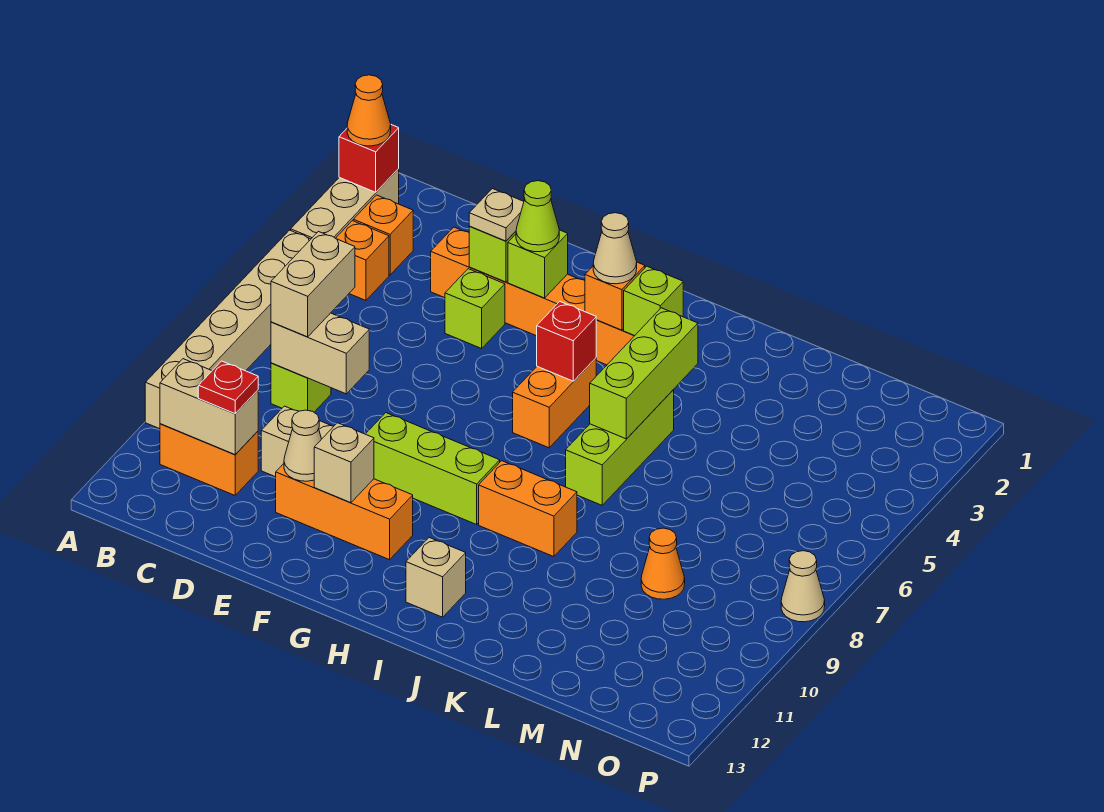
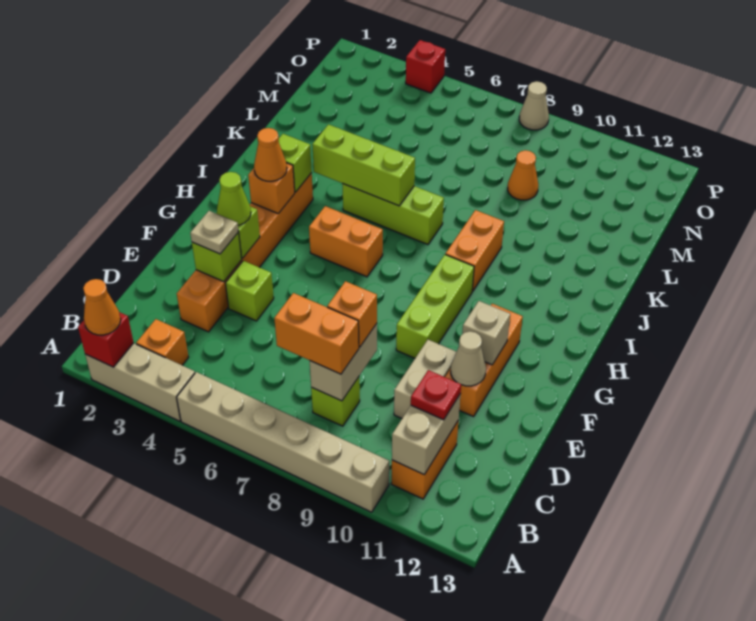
orange 1x1 brick [336,221,389,300] -> orange 1x1 brick moved to [327,281,377,347]
tan 1x2 brick [271,231,355,337] -> orange 1x2 brick [274,293,359,374]
tan 1x1 cone [593,213,637,284] -> orange 1x1 cone [254,128,287,181]
red 1x1 brick [537,302,596,381] -> red 1x1 brick moved to [406,40,445,93]
tan 1x1 brick [406,538,466,617] -> none

